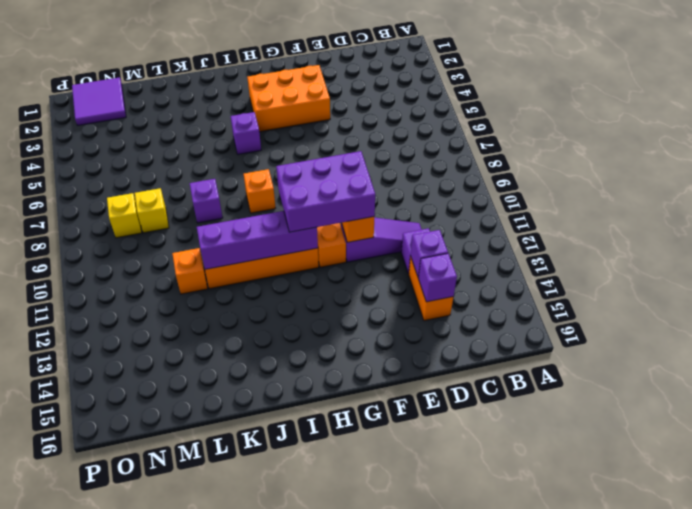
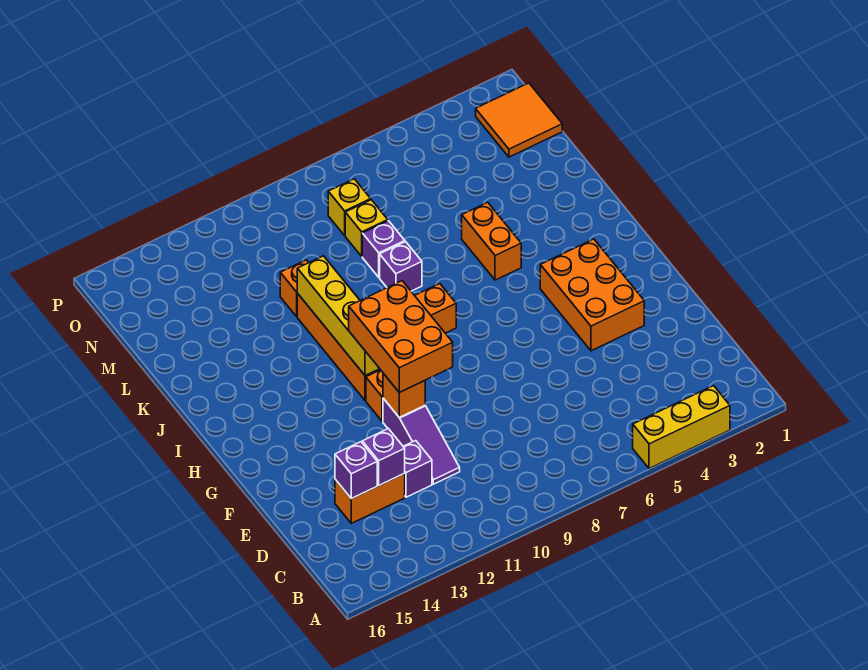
none -> yellow 1x3 brick [633,386,730,469]
purple 2x3 brick [276,151,375,232] -> orange 2x3 brick [349,281,453,392]
purple 1x4 brick [197,211,318,269] -> yellow 1x4 brick [297,256,380,376]
purple 1x1 brick [231,112,261,154] -> purple 1x1 brick moved to [362,221,405,277]
none -> orange 1x2 brick [462,202,521,280]
purple 2x2 tile [72,77,126,125] -> orange 2x2 tile [476,83,562,157]

